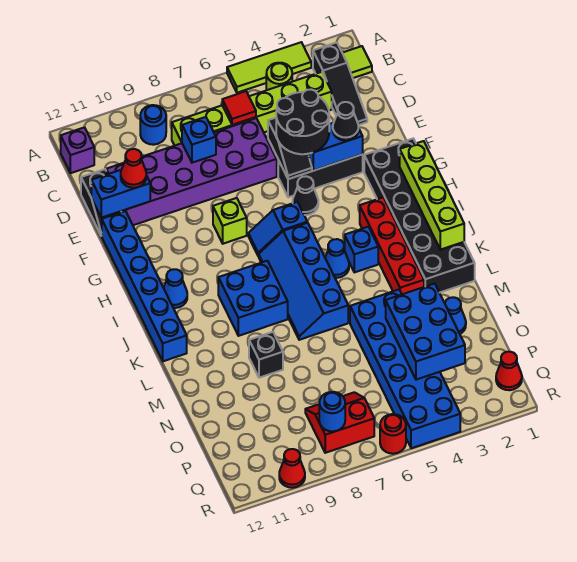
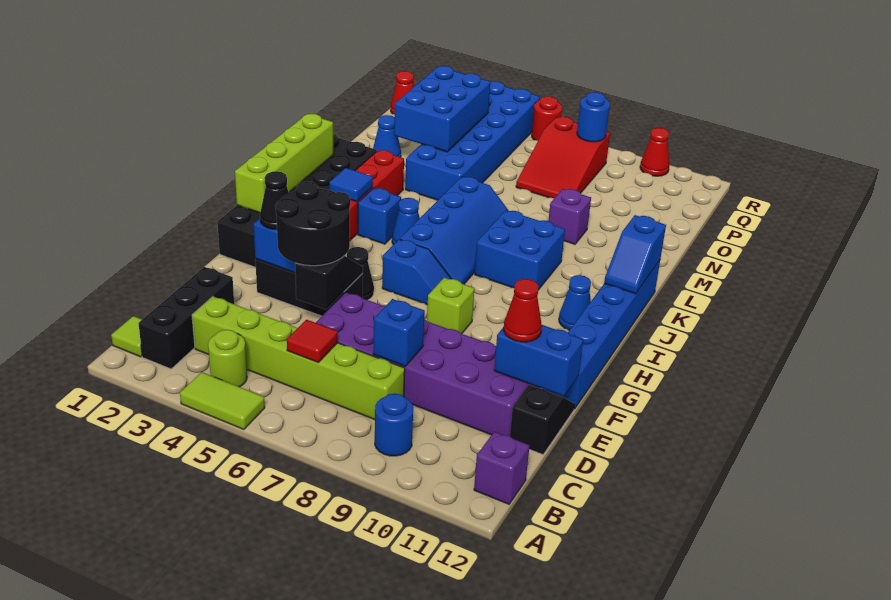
lime 1x3 tile [227,42,311,93] -> lime 1x2 tile [180,372,265,430]
black 1x3 slope [313,42,367,125] -> black 1x3 brick [138,267,234,369]
none -> blue 1x1 tile [329,168,373,202]
none -> blue 1x2 slope [604,215,666,294]
black 1x1 brick [249,332,283,378] -> purple 1x1 brick [548,189,591,244]
red 2x2 slope [305,392,374,453] -> red 2x3 slope [516,117,610,198]

